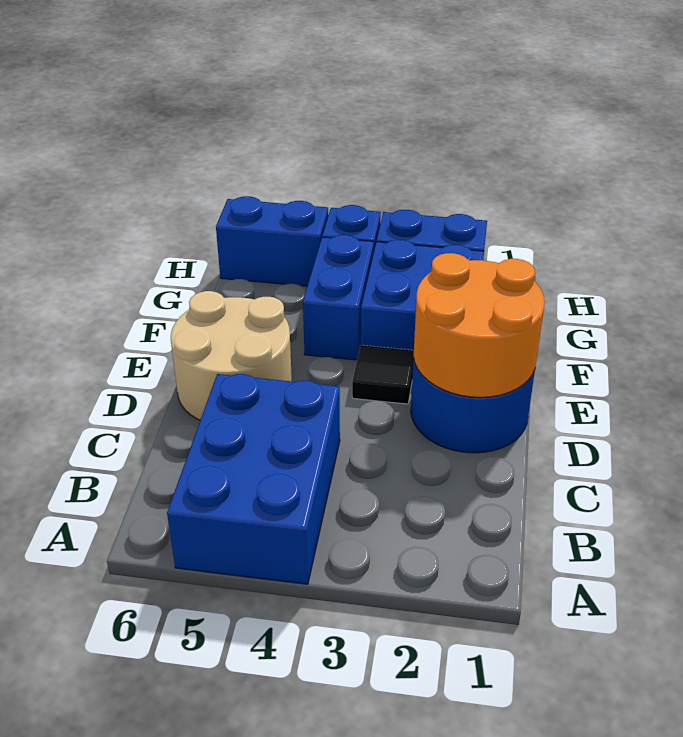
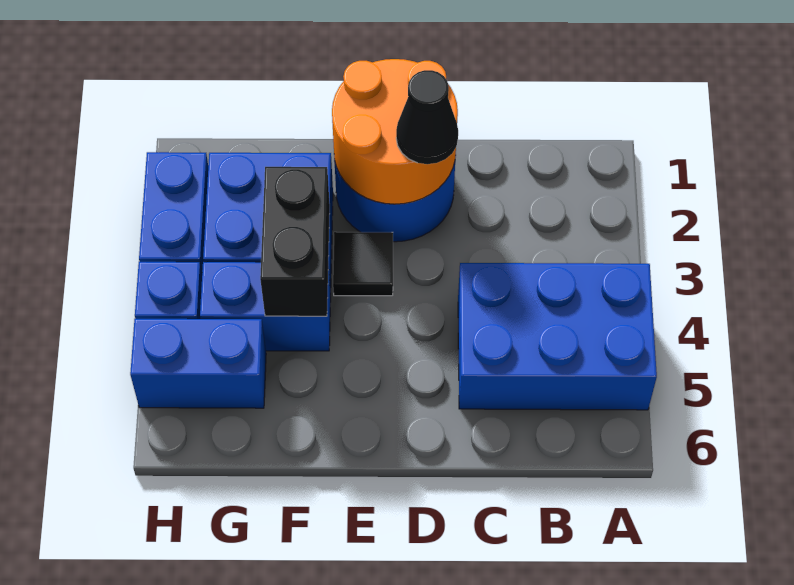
none -> black 1x1 cone [396,70,458,164]
tan 2x2 round brick [171,291,292,420] -> none
none -> black 1x2 brick [260,167,330,316]
blue 1x2 brick [216,196,328,286] -> blue 1x2 brick turned to [130,319,266,408]

